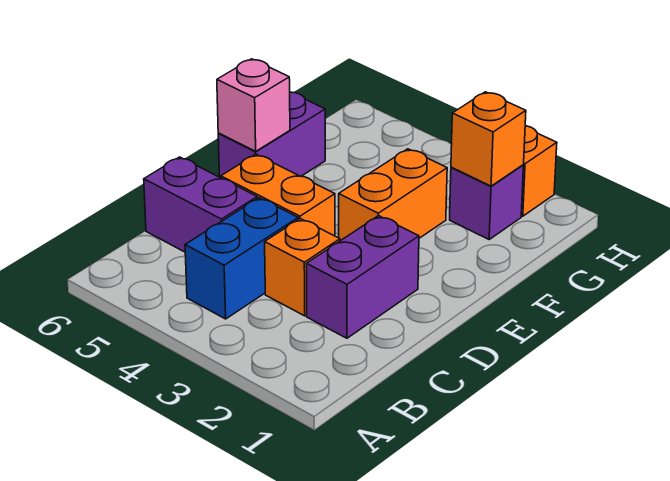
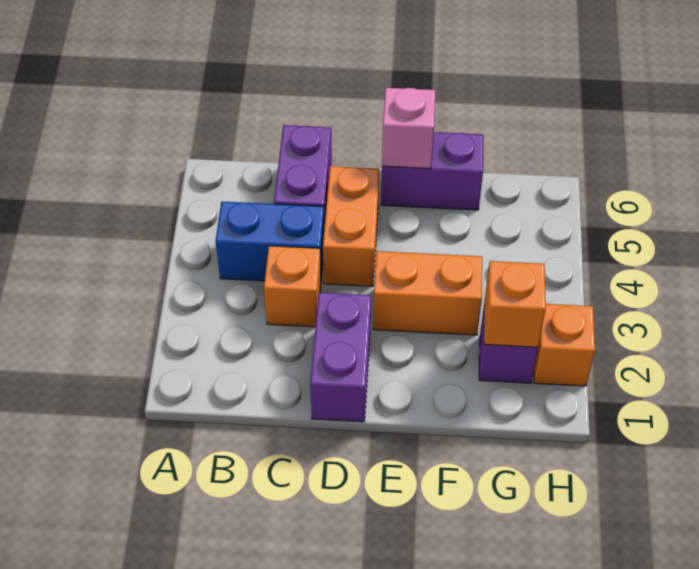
purple 1x2 brick [306,216,419,338] -> purple 1x2 brick turned to [310,293,371,422]

